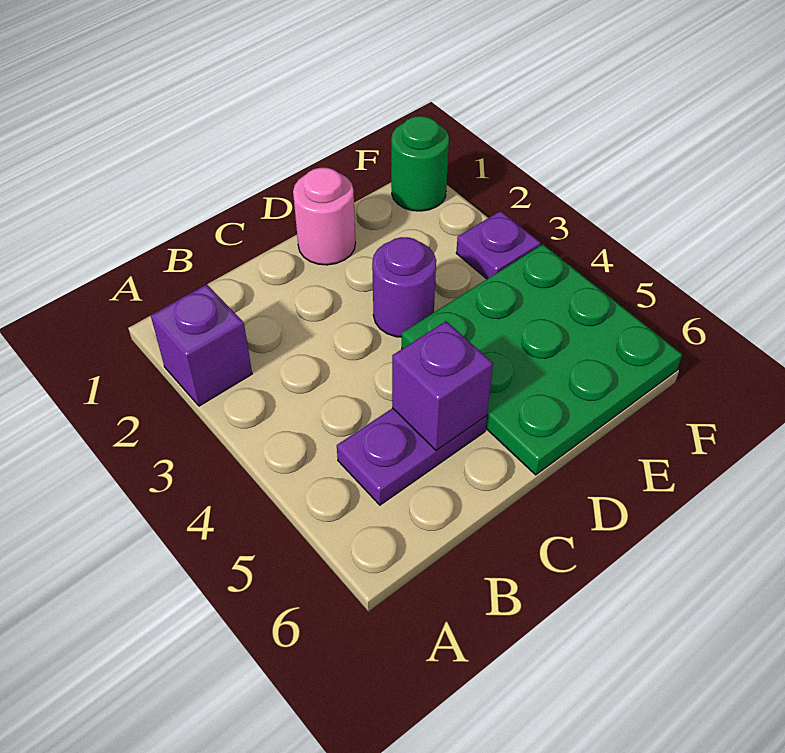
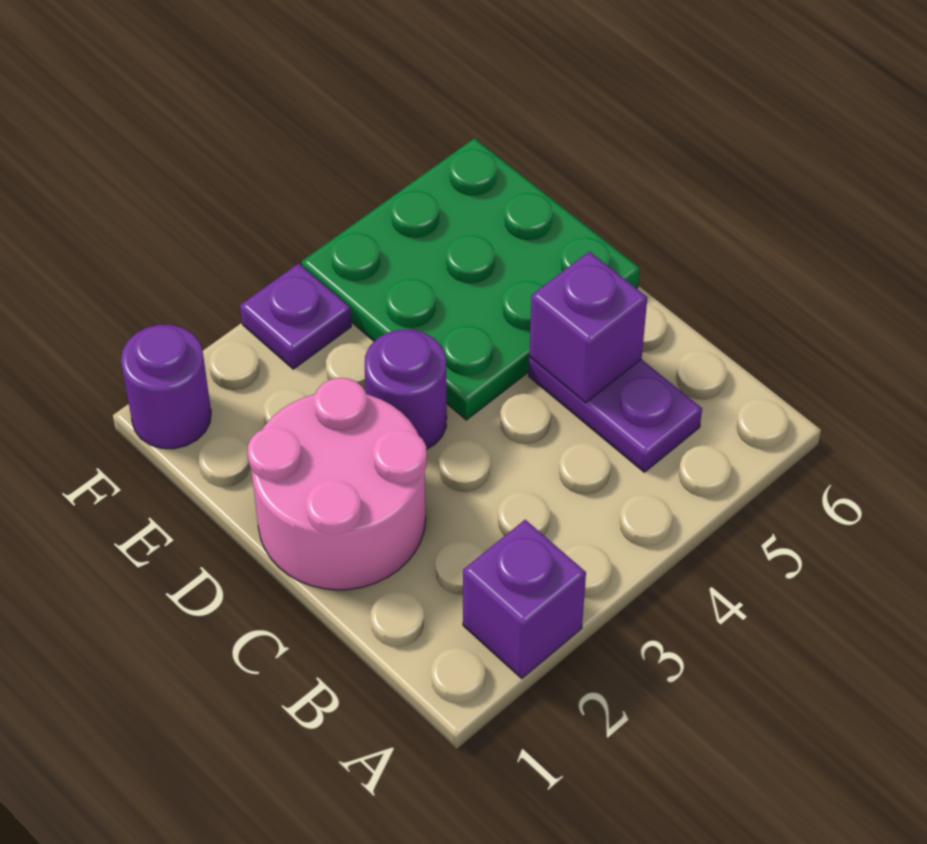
pink 1x1 round brick [293,168,356,265] -> pink 2x2 round brick [248,378,427,590]
green 1x1 round brick [391,116,449,211] -> purple 1x1 round brick [121,325,211,449]

